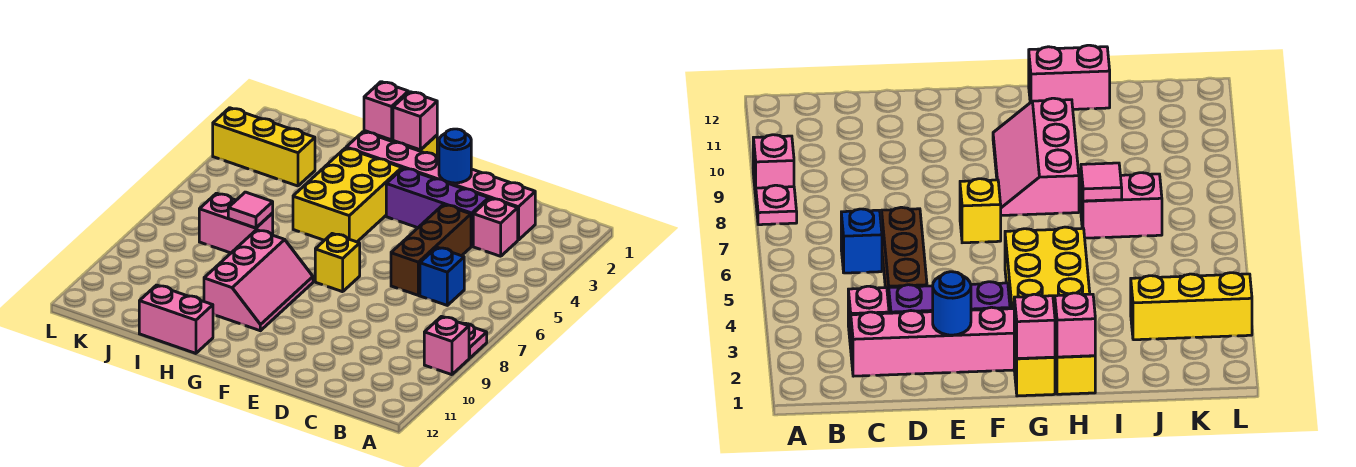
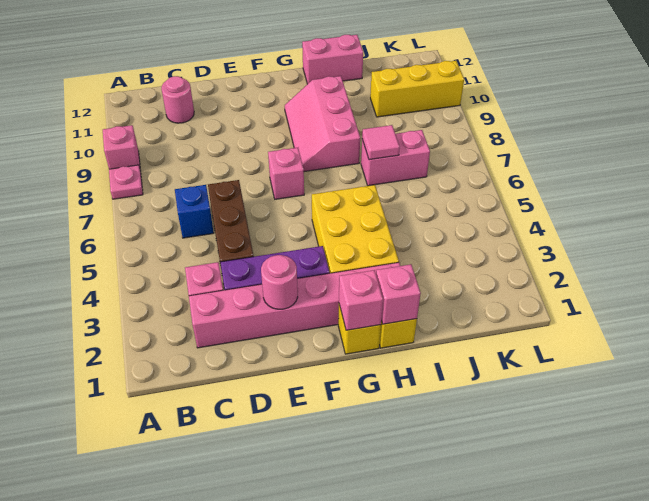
none -> pink 1x1 round brick [161,76,194,123]
blue 1x1 round brick [439,129,471,183] -> pink 1x1 round brick [261,255,298,309]
yellow 1x1 brick [315,234,360,292] -> pink 1x1 brick [268,148,304,199]
yellow 1x3 brick [213,108,315,186] -> yellow 1x3 brick moved to [370,61,464,117]

